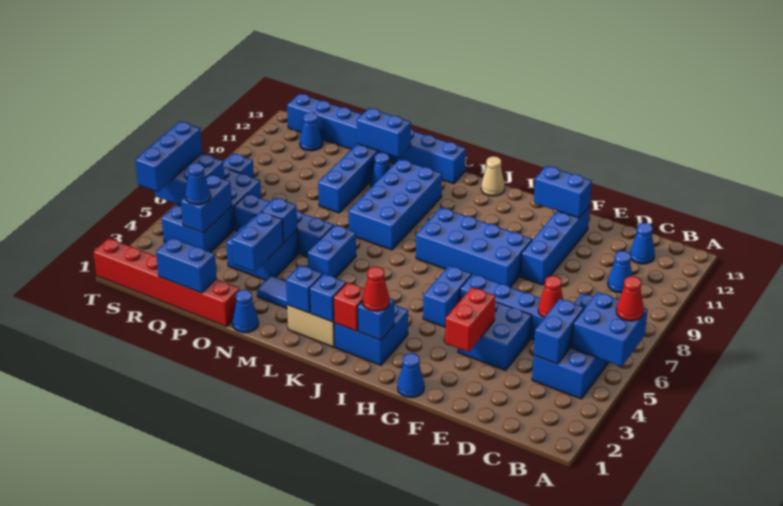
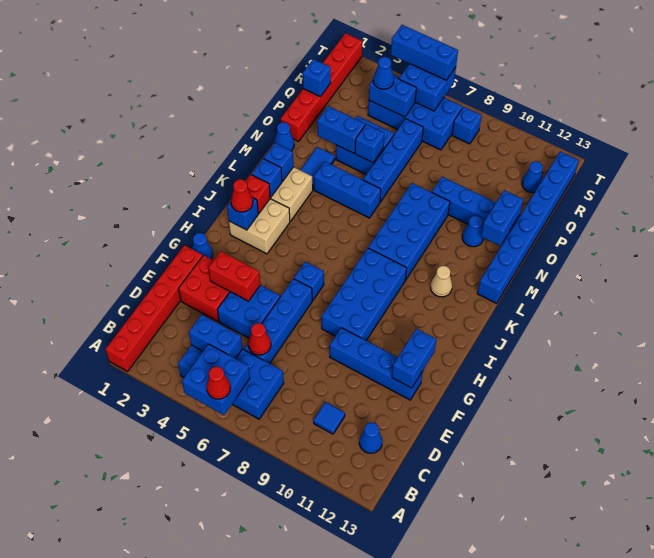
none -> red 1x6 brick [106,245,203,372]
blue 1x1 cone [608,251,632,293] -> blue 1x1 tile [314,402,345,434]
none -> red 2x2 brick [179,255,230,321]
blue 1x2 brick [423,266,472,327] -> blue 1x1 brick [294,262,324,301]
blue 2x2 brick [334,304,408,365] -> tan 2x2 brick [229,199,290,254]
tan 1x1 cone [481,156,505,196] -> tan 1x1 cone moved to [431,266,452,297]
blue 2x4 brick [349,159,442,250] -> blue 2x4 brick turned to [368,183,450,280]
blue 1x2 brick [308,225,356,278] -> blue 1x3 brick [314,161,381,218]
blue 1x2 brick [156,237,217,293] -> blue 1x1 brick [303,59,331,97]

